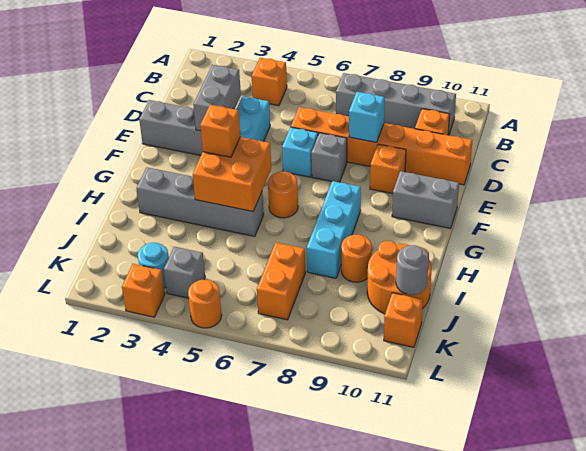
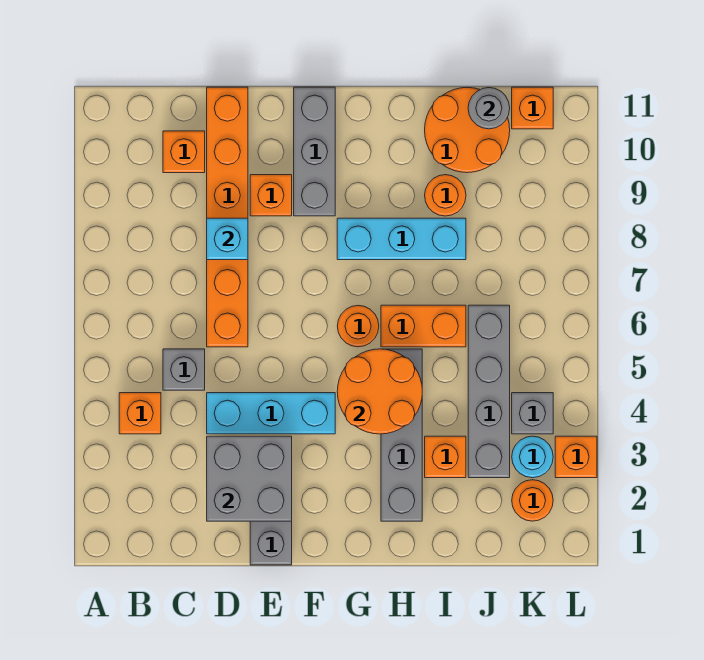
grey 1x4 brick [336,73,456,135] -> grey 1x4 brick moved to [468,305,510,478]
grey 1x2 brick [193,65,241,131] -> grey 2x2 brick [207,436,292,521]
cyan 1x1 brick [282,127,318,177] -> none
grey 1x1 brick [311,133,347,182] -> grey 1x1 brick moved to [163,349,205,390]
grey 1x2 brick [392,171,459,229] -> grey 1x3 brick [294,87,335,216]
orange 2x2 brick [193,137,271,211] -> orange 2x2 round brick [337,349,422,434]
orange 1x1 brick [200,105,240,157] -> orange 1x1 brick moved to [425,436,466,478]
orange 1x2 brick [257,243,305,320] -> orange 1x2 brick moved to [381,305,466,347]
orange 1x1 round brick [188,280,222,328] -> orange 1x1 round brick moved to [512,480,553,521]

